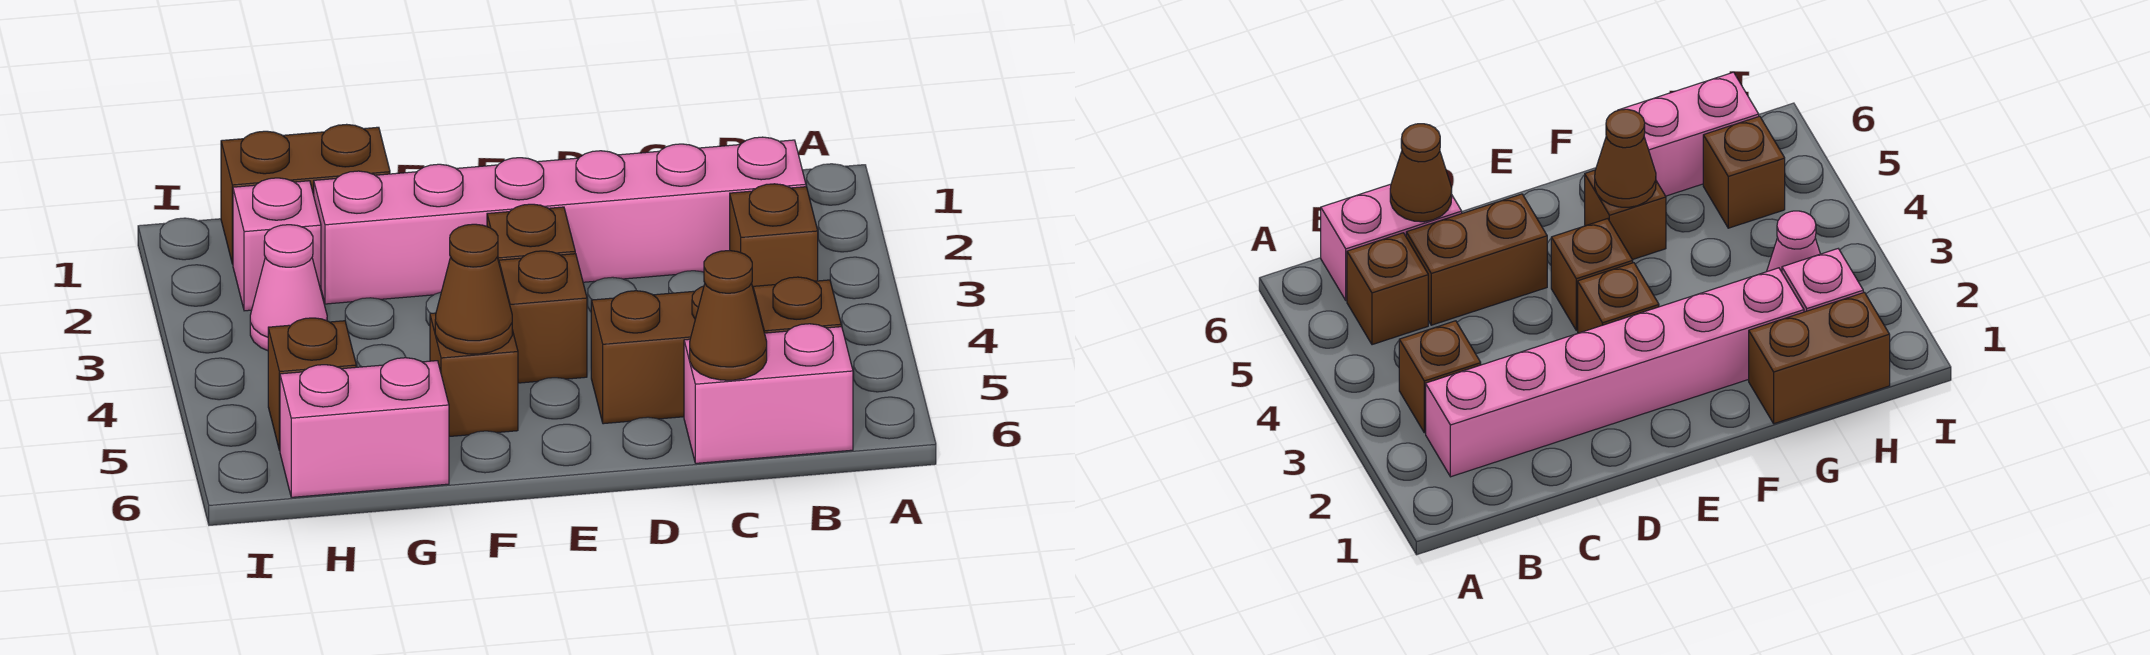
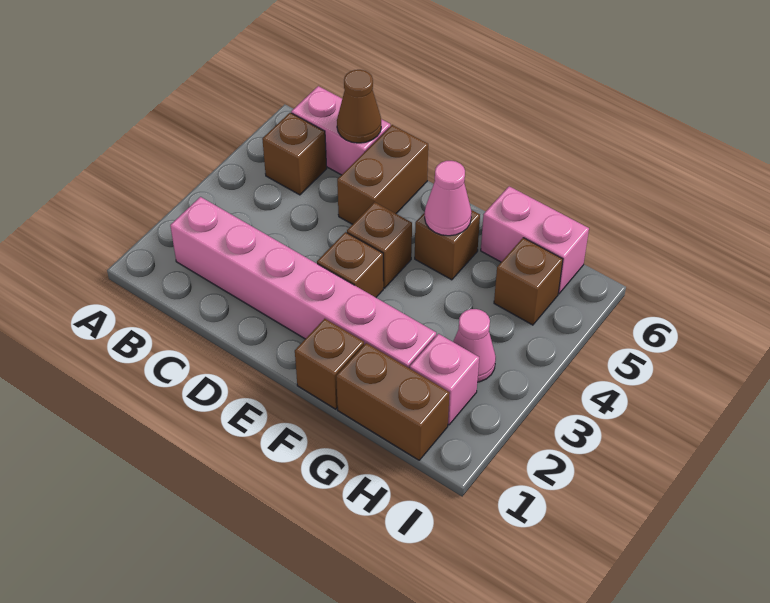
brown 1x1 brick [730,184,818,287] -> brown 1x1 brick moved to [295,319,364,409]
brown 1x2 brick [591,286,704,424] -> brown 1x2 brick turned to [337,125,428,224]
brown 1x1 cone [435,224,512,354] -> pink 1x1 cone [424,161,472,236]

